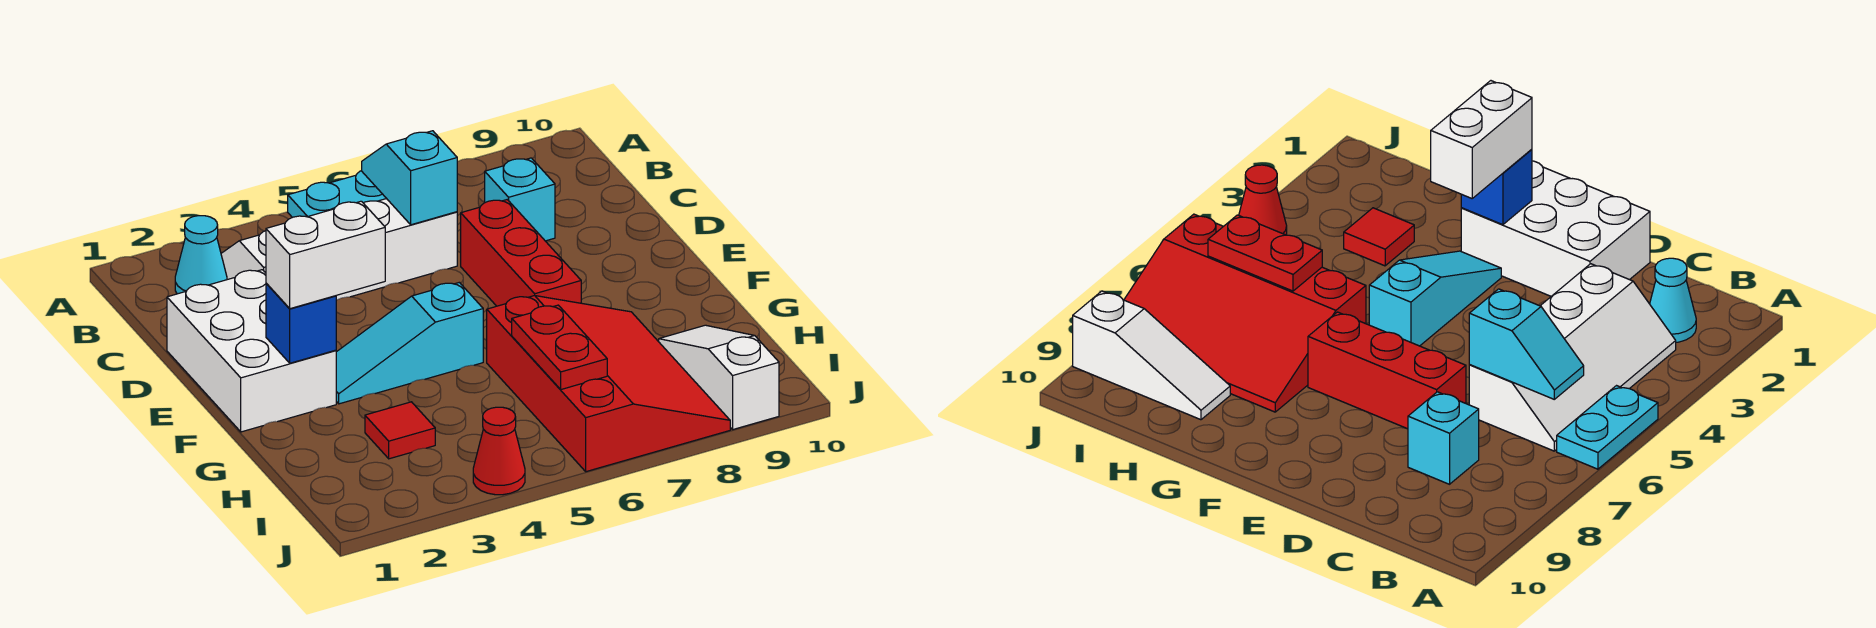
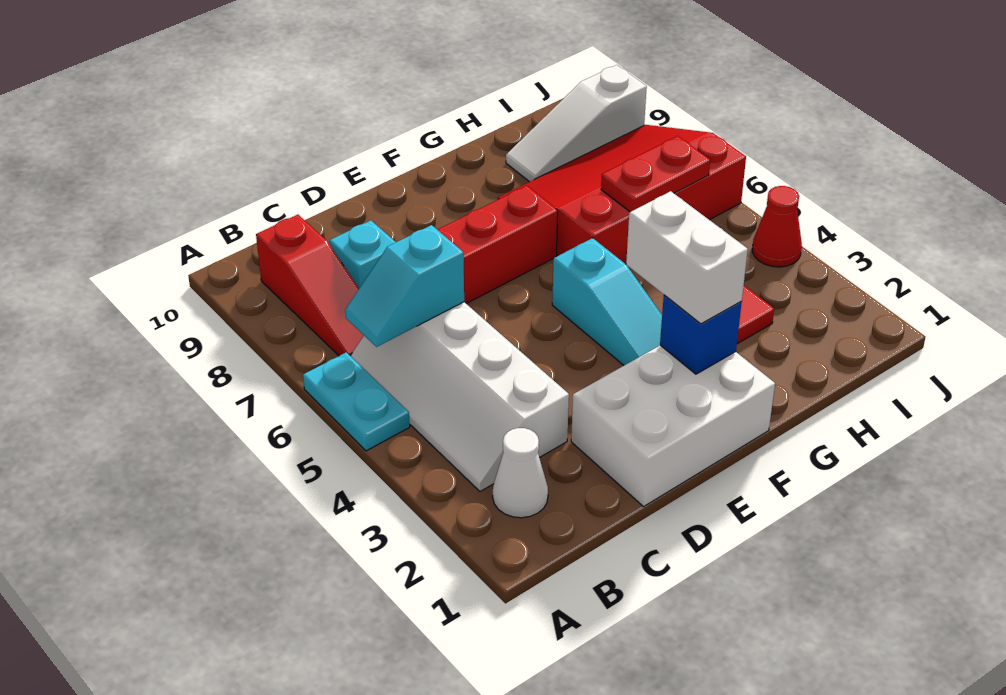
cyan 1x1 cone [175,216,227,294] -> white 1x1 cone [493,428,548,518]
none -> red 1x3 slope [256,215,364,356]

